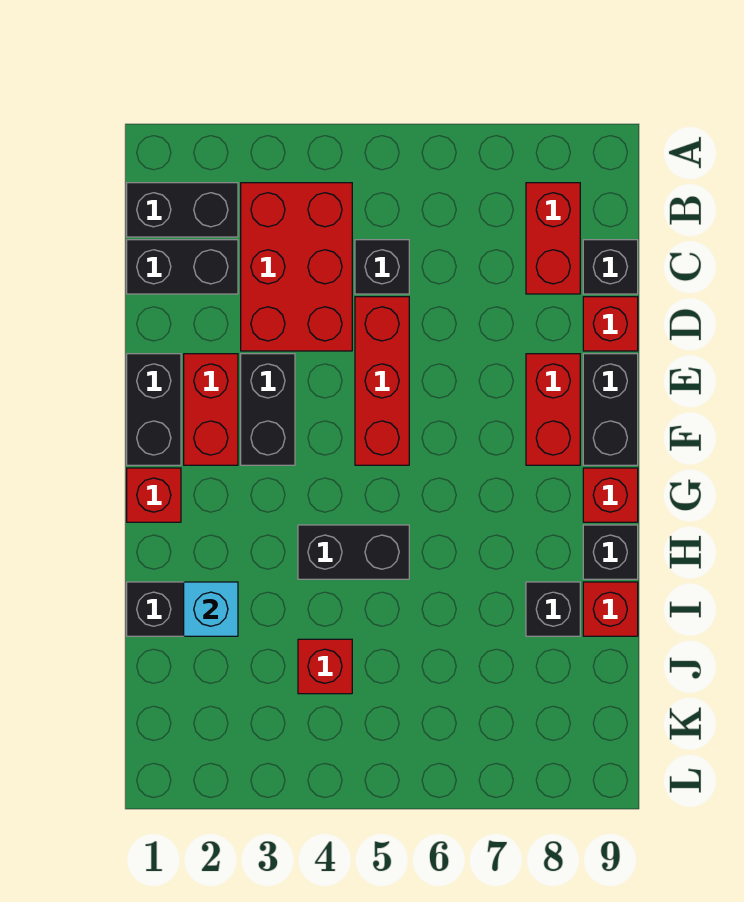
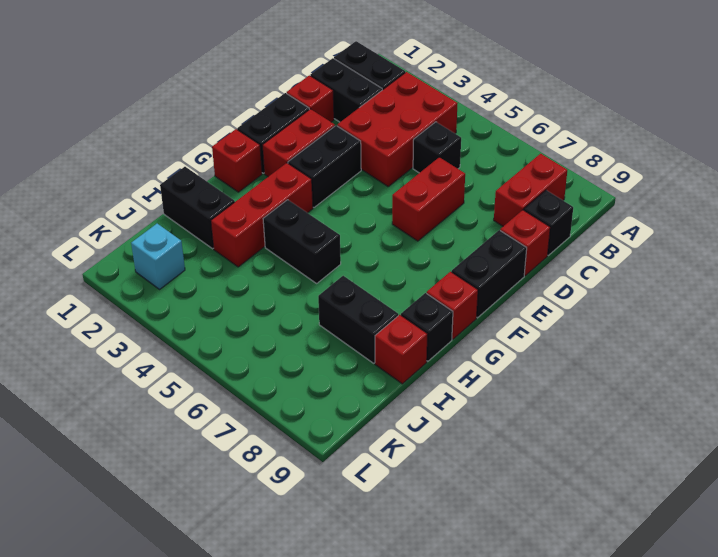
red 1x3 brick [355,297,409,465] -> red 1x3 brick moved to [211,163,313,267]
red 1x2 brick [526,354,580,465] -> red 1x2 brick moved to [392,157,465,241]
cyan 1x1 brick [184,582,238,636] -> cyan 1x1 brick moved to [131,224,185,289]
black 1x1 brick [526,582,580,636] -> black 1x2 brick [318,276,398,363]
red 1x1 brick [298,639,352,694] -> red 1x1 brick moved to [287,75,334,122]

